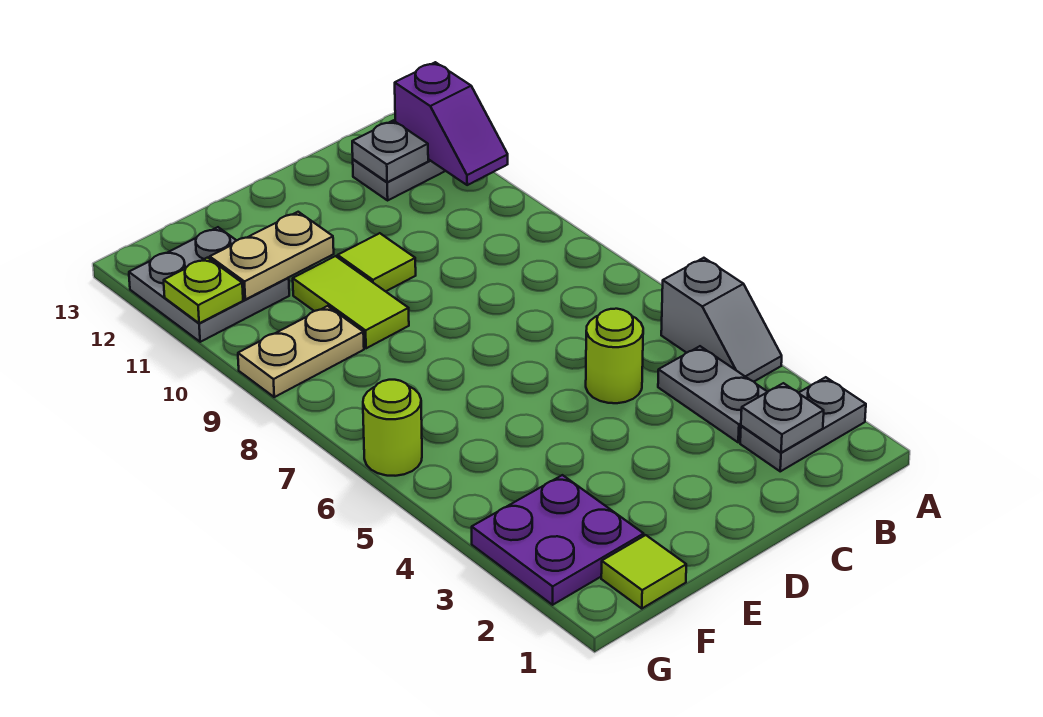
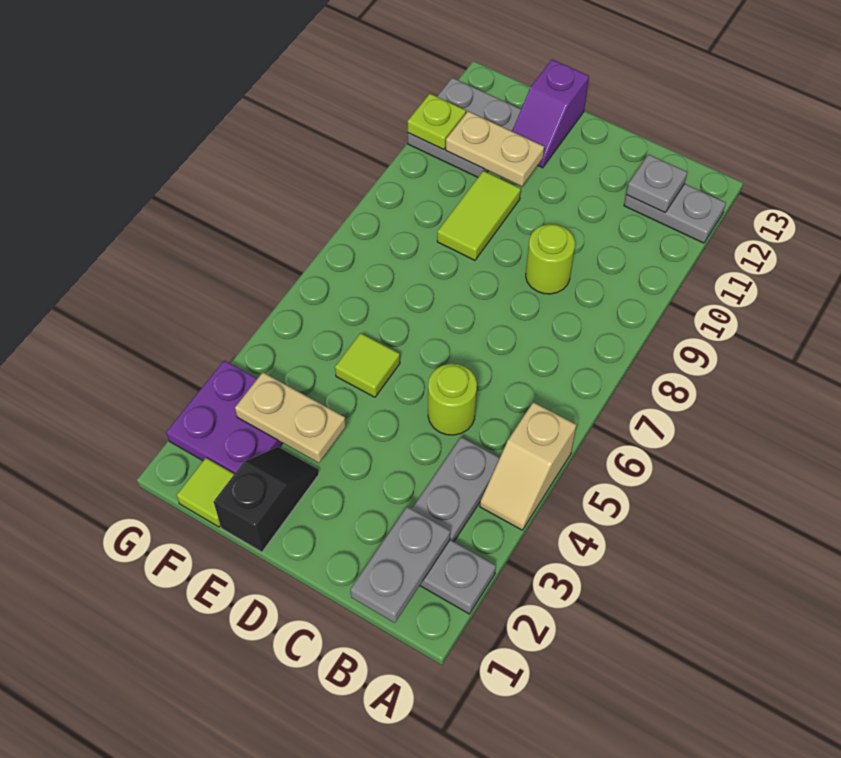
grey 1x2 slope [661,258,782,382] -> tan 1x2 slope [480,402,576,530]
purple 1x2 slope [395,62,508,185] -> purple 1x2 slope moved to [512,60,589,168]
grey 1x1 plate [741,383,824,453] -> grey 1x2 plate [350,507,450,623]
lime 1x1 tile [338,233,416,291] -> lime 1x1 tile moved to [335,333,400,397]
none -> black 1x2 slope [213,447,319,552]
tan 1x2 plate [238,306,364,397] -> tan 1x2 plate moved to [235,372,346,463]
lime 1x1 round brick [363,380,422,476] -> lime 1x1 round brick moved to [526,224,575,294]

